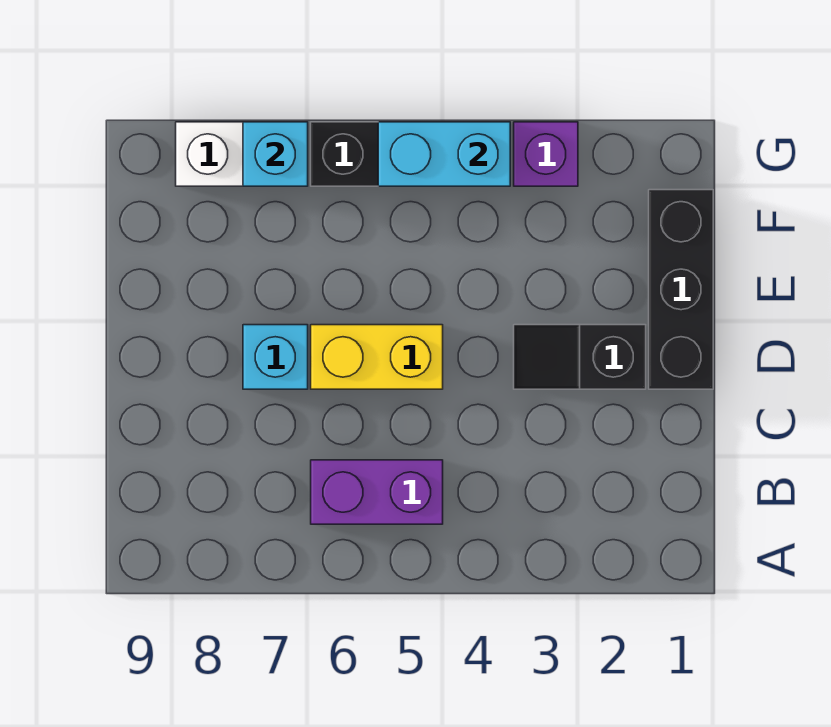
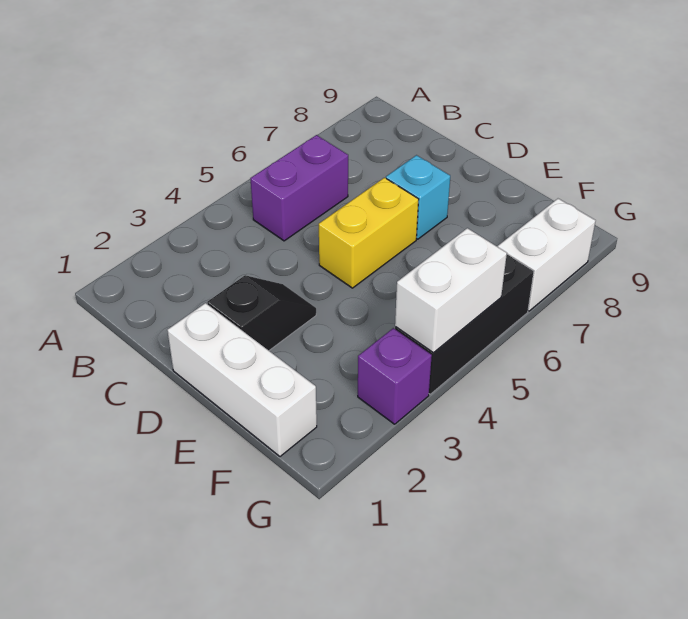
black 1x3 brick [649,190,713,389] -> white 1x3 brick [167,303,317,456]
cyan 1x2 brick [378,122,510,186] -> white 1x2 brick [395,228,507,353]
cyan 1x1 brick [243,122,308,186] -> none

